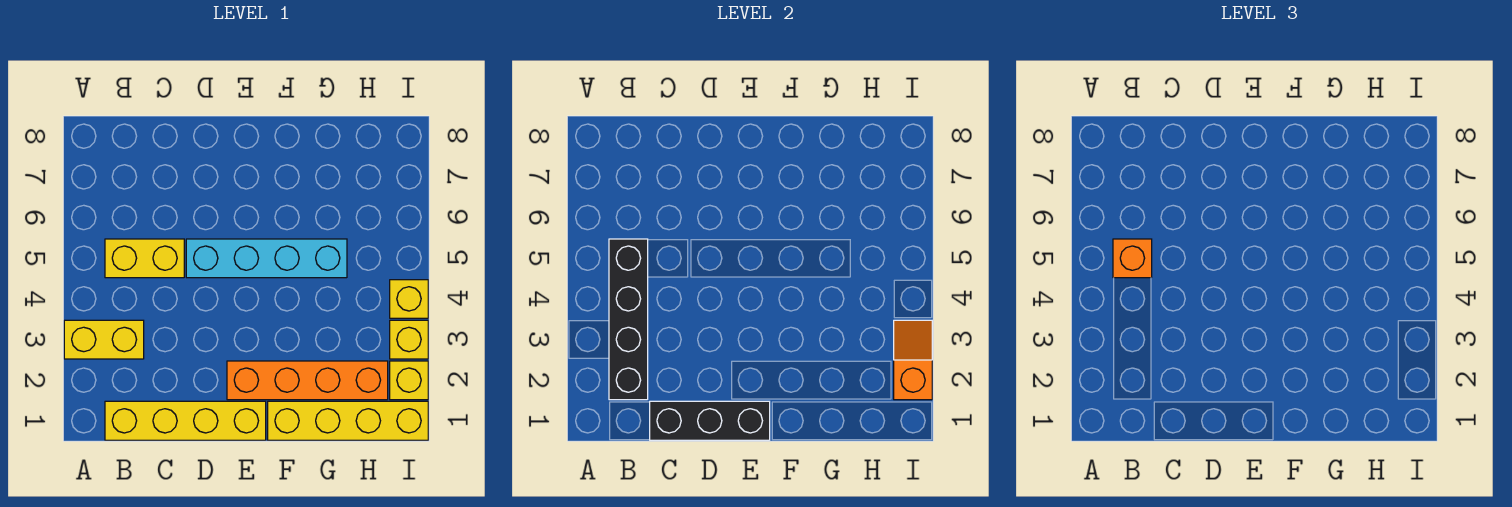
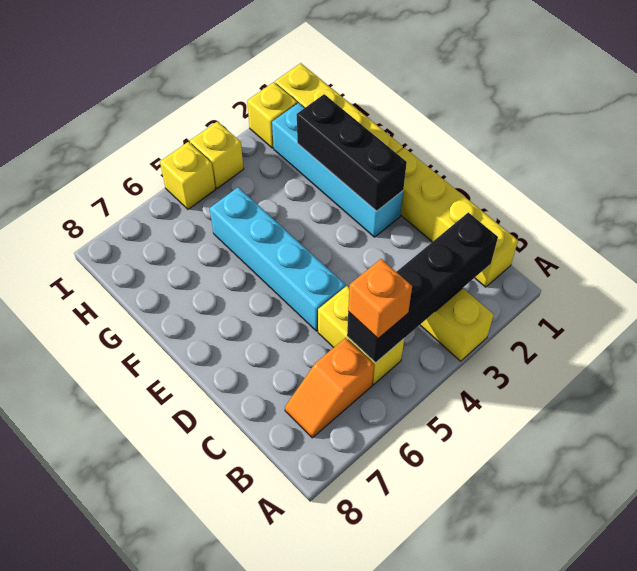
black 1x3 brick [650,401,770,440] -> black 1x3 brick moved to [297,94,407,211]
orange 1x4 brick [227,361,388,400] -> cyan 1x4 brick [272,103,403,237]
orange 1x2 slope [894,320,932,400] -> orange 1x2 slope moved to [285,338,374,438]
yellow 1x1 brick [390,320,428,359] -> yellow 1x1 brick moved to [160,142,215,209]

